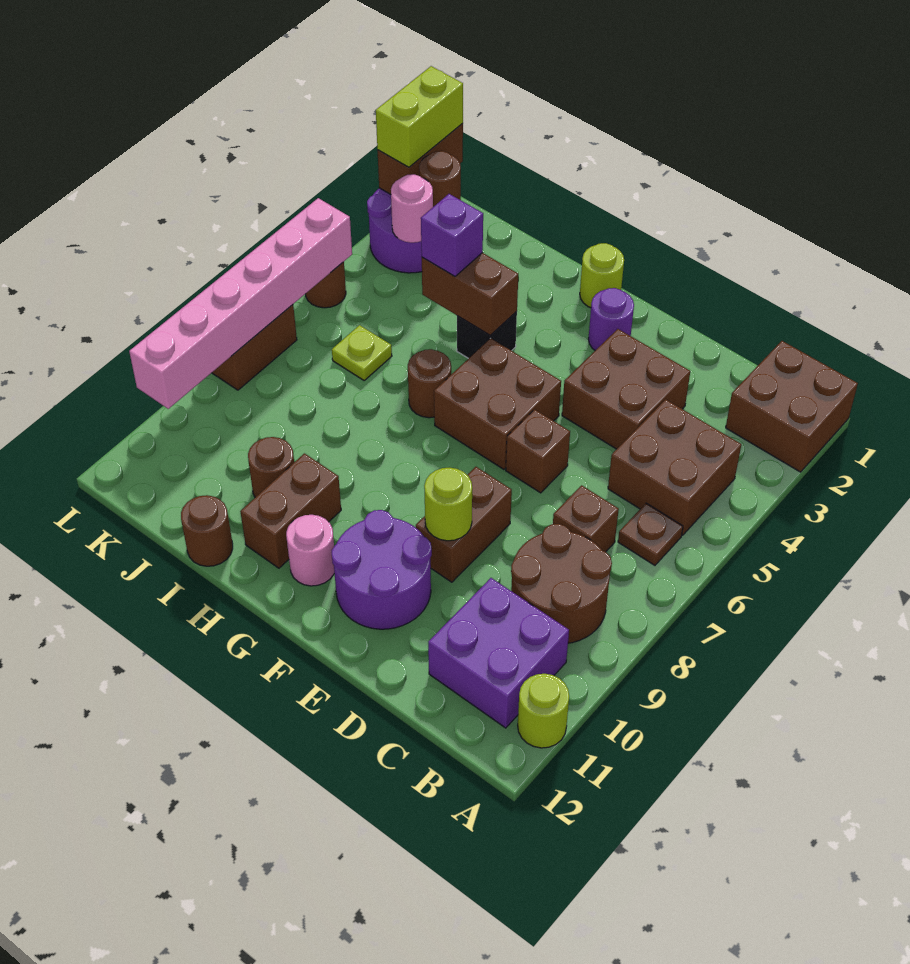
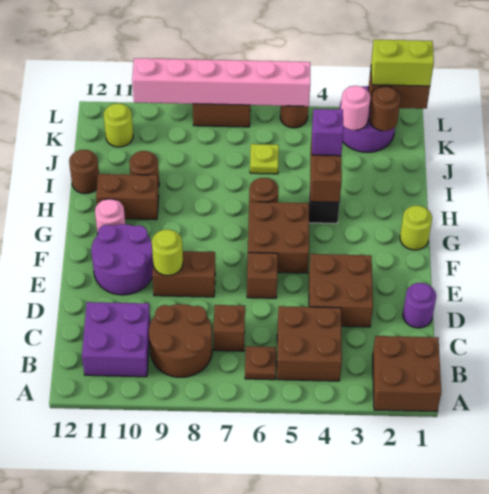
lime 1x1 round brick [518,674,569,748] -> lime 1x1 round brick moved to [104,104,133,147]
purple 1x1 round brick [588,288,634,350] -> purple 1x1 round brick moved to [403,283,436,328]

